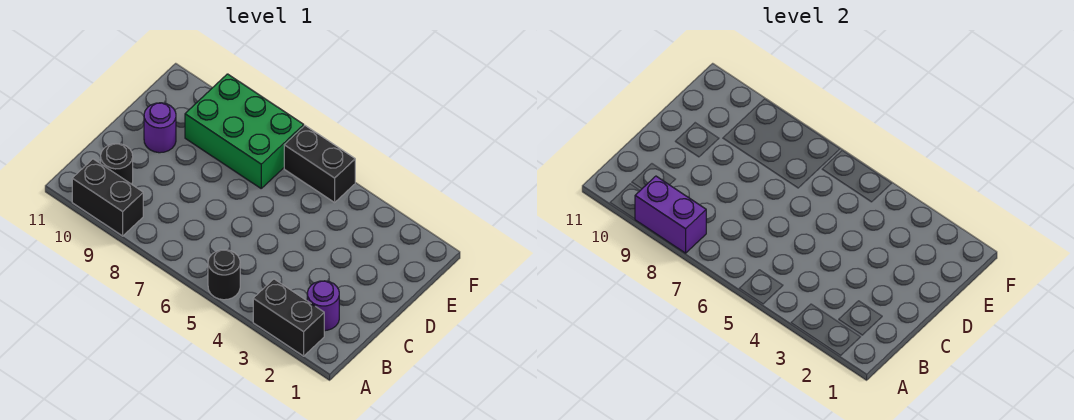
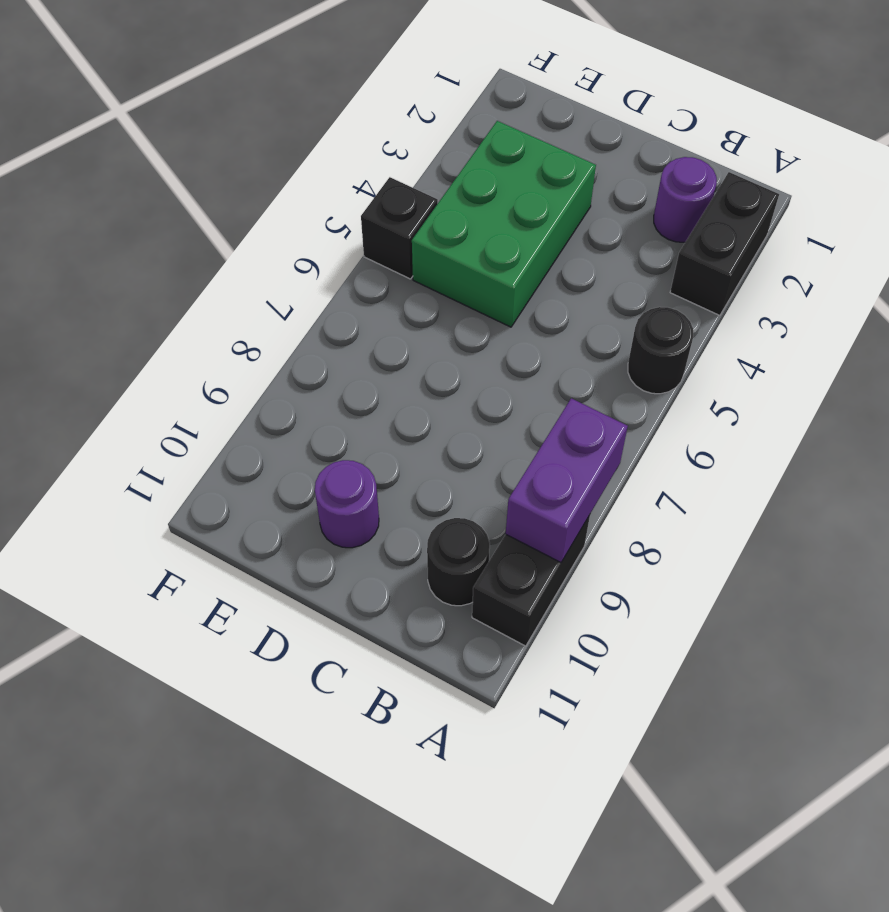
green 2x3 brick [185,74,304,188] -> green 2x3 brick moved to [412,121,596,327]
black 1x2 brick [284,126,355,202] -> black 1x1 brick [361,177,438,279]

